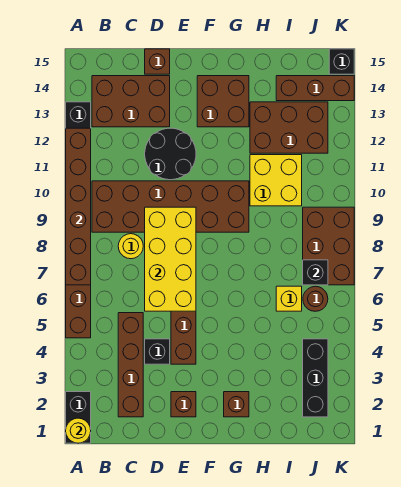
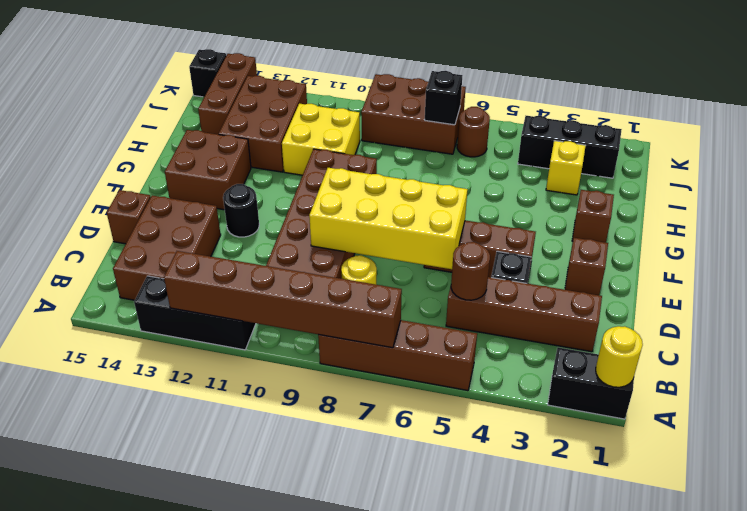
none -> brown 1x1 round brick [451,242,490,300]
black 2x2 round brick [145,128,196,180] -> black 1x1 round brick [223,184,259,237]
yellow 1x1 brick [276,286,302,311] -> yellow 1x1 brick moved to [546,141,586,195]

